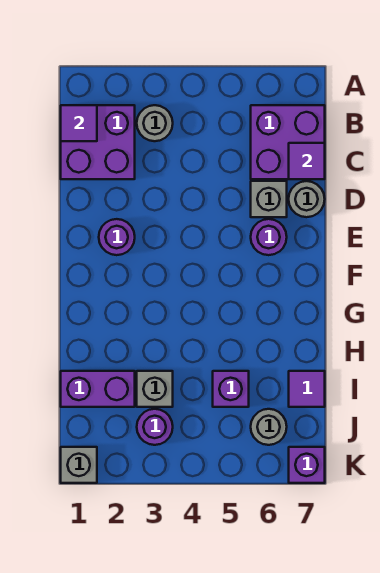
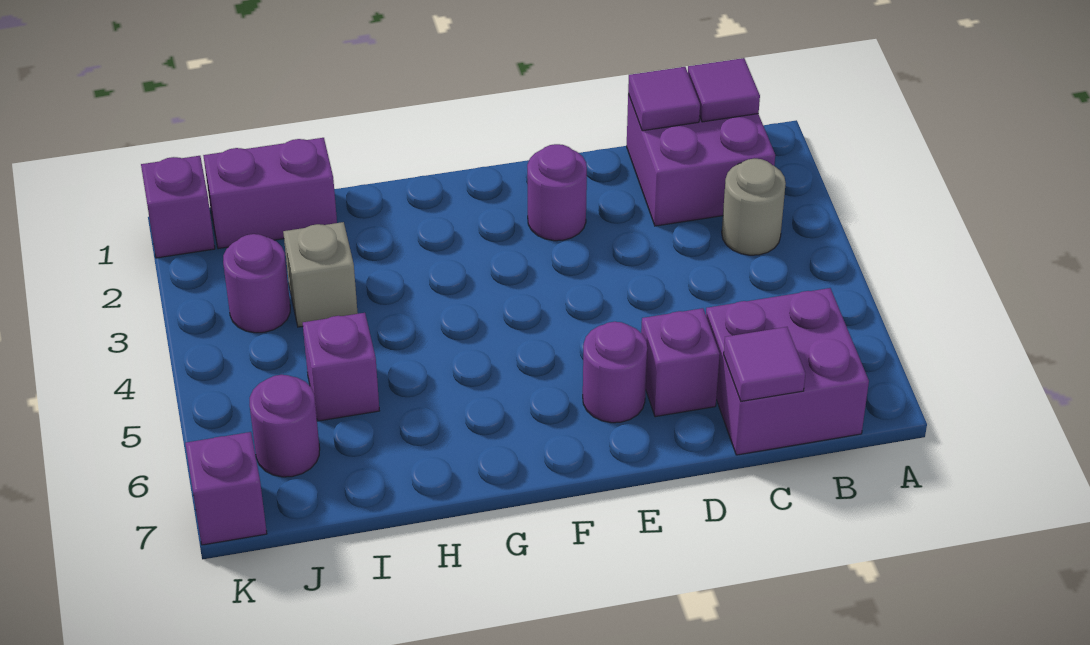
grey 1x1 brick [251,181,287,217] -> purple 1x1 brick [641,308,720,417]
grey 1x1 round brick [289,181,325,217] -> none
purple 1x2 brick [61,371,135,407] -> purple 1x2 brick turned to [203,138,337,249]
purple 1x1 tile [289,371,325,407] -> purple 1x1 tile moved to [628,67,700,131]
grey 1x1 round brick [251,409,287,445] -> purple 1x1 round brick [250,375,320,477]
grey 1x1 brick [61,447,97,483] -> purple 1x1 brick [141,156,215,258]

